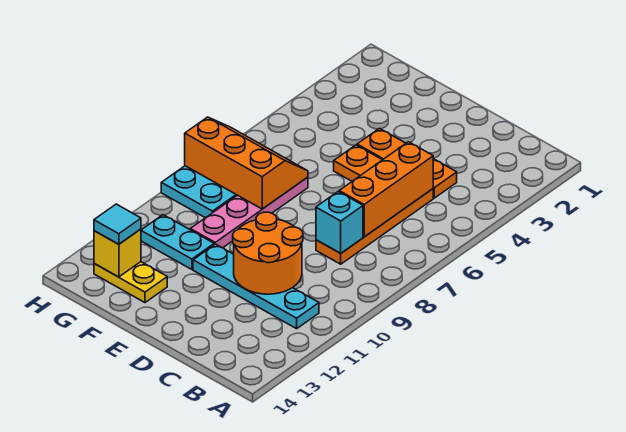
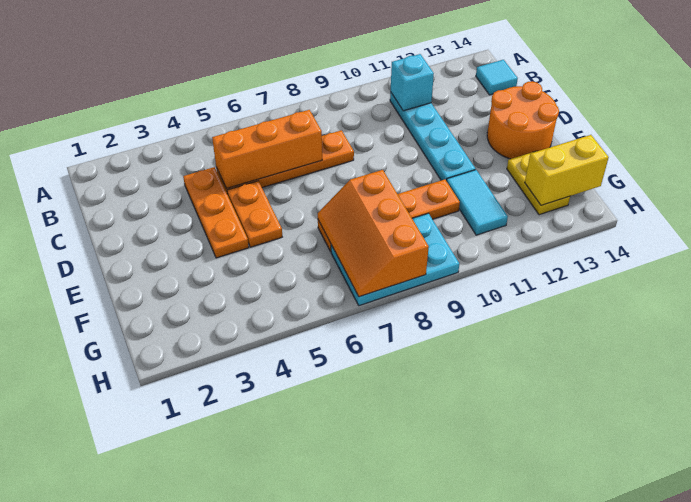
cyan 1x1 brick [316,192,363,253] -> cyan 1x1 brick moved to [391,54,434,111]
orange 2x2 round brick [233,212,303,294] -> orange 2x2 round brick moved to [487,81,559,159]
pink 1x4 plate [190,177,308,248] -> orange 1x4 plate [318,179,460,251]
cyan 1x2 plate [141,215,214,269] -> cyan 1x2 tile [447,170,508,235]
yellow 1x1 brick [94,229,141,277] -> yellow 1x2 brick [525,135,609,205]
cyan 1x1 tile [94,204,141,244] -> cyan 1x1 tile moved to [476,60,518,95]

